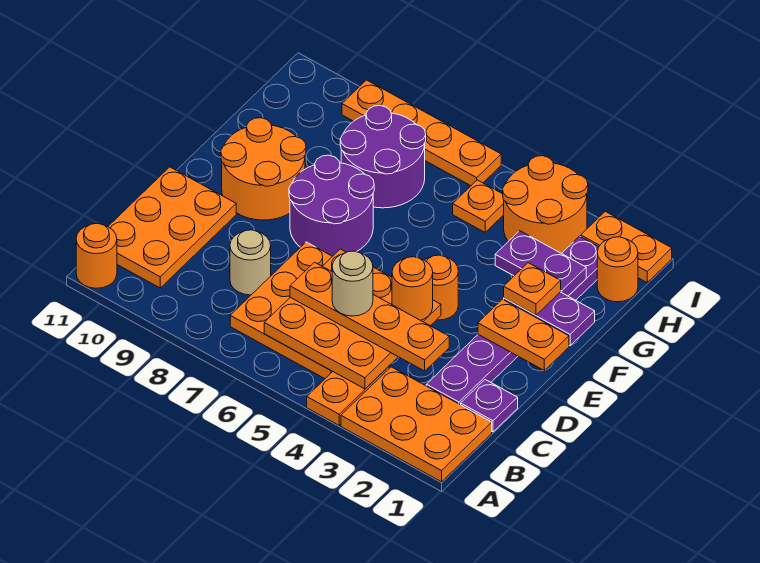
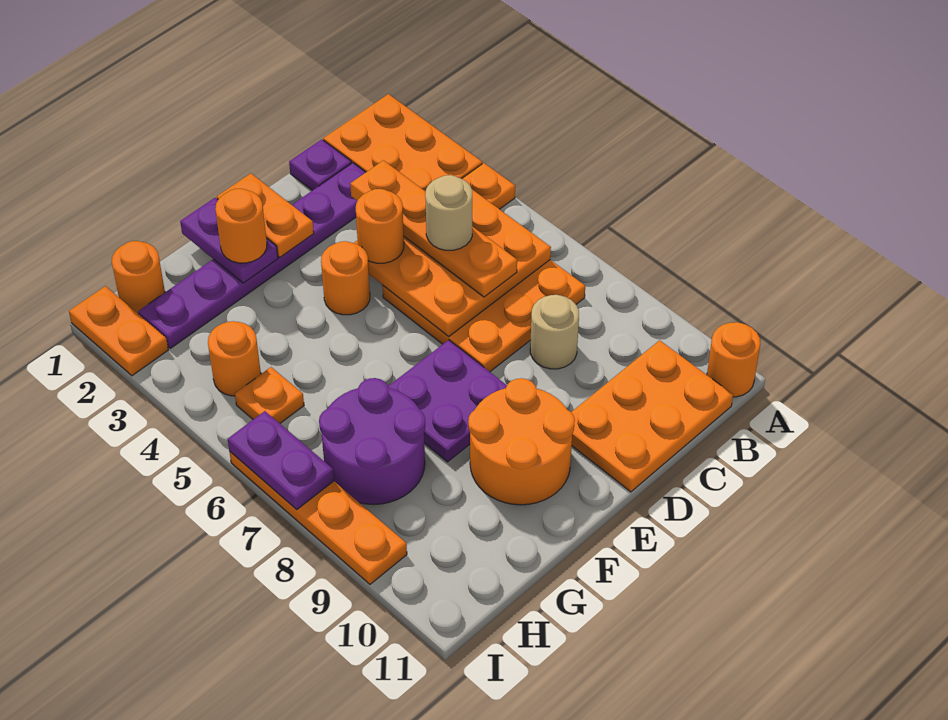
purple 2x2 round brick [289,155,374,256] -> purple 2x2 plate [388,340,507,462]
orange 1x1 plate [504,263,561,315] -> orange 1x1 round brick [215,189,267,263]
purple 1x2 plate [495,231,586,296] -> purple 1x2 plate moved to [228,411,334,509]
orange 2x2 round brick [503,156,588,254] -> orange 1x1 round brick [208,321,261,396]

